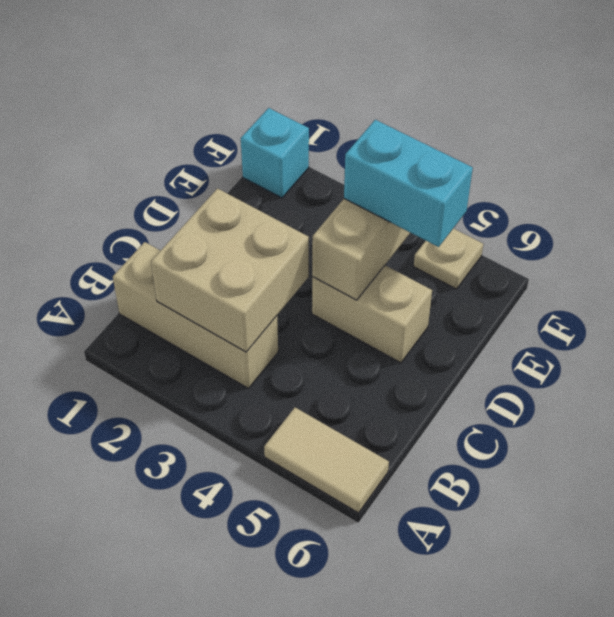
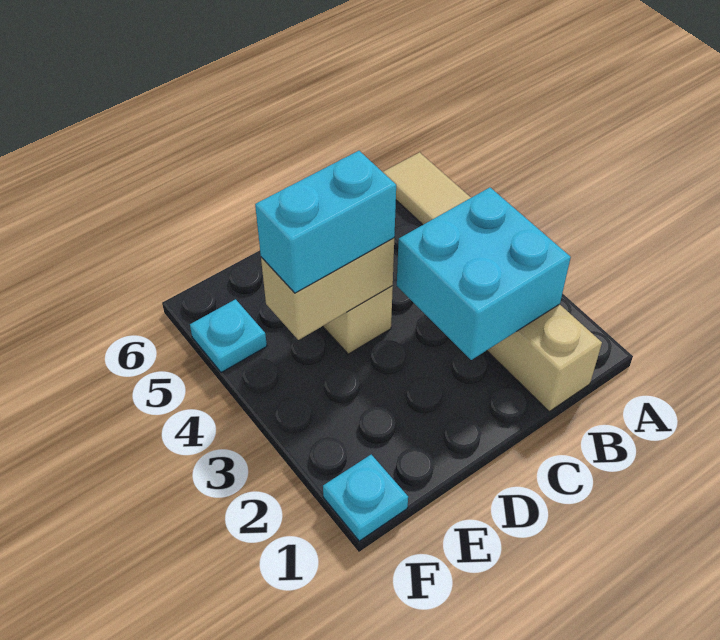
tan 2x2 brick [151,189,309,352] -> cyan 2x2 brick [397,187,571,360]
cyan 1x2 brick [344,120,473,247] -> cyan 1x2 brick turned to [255,151,396,293]
cyan 1x1 brick [241,108,309,198] -> cyan 1x1 plate [323,455,408,541]
tan 1x1 plate [414,228,483,289] -> cyan 1x1 plate [190,299,267,373]

